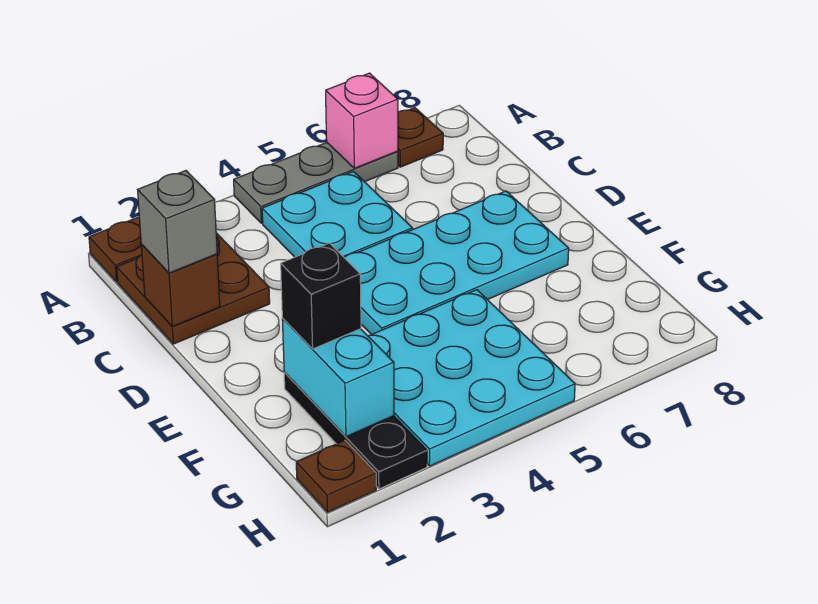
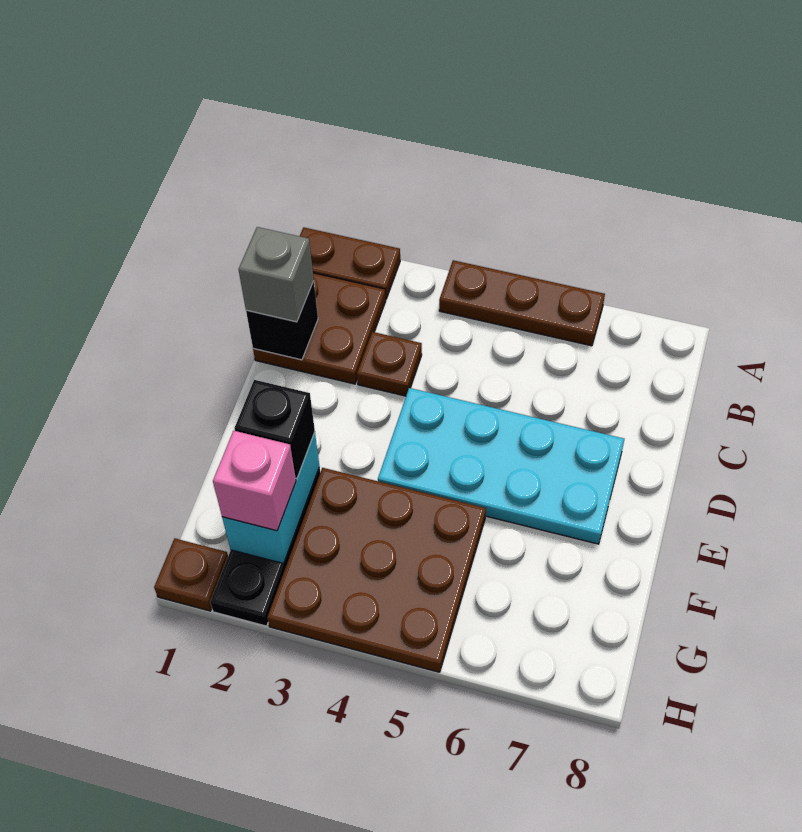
grey 1x3 plate [234,143,398,223] -> brown 1x3 plate [439,260,605,346]
pink 1x1 brick [326,73,398,168] -> pink 1x1 brick moved to [213,431,296,531]
brown 1x1 plate [398,108,443,167] -> brown 1x1 plate moved to [357,332,422,396]
cyan 2x2 plate [262,172,412,257] -> none
brown 1x1 brick [141,244,220,327] -> black 1x1 brick [246,281,318,360]
cyan 3x3 plate [368,290,575,466] -> brown 3x3 plate [267,468,486,672]

